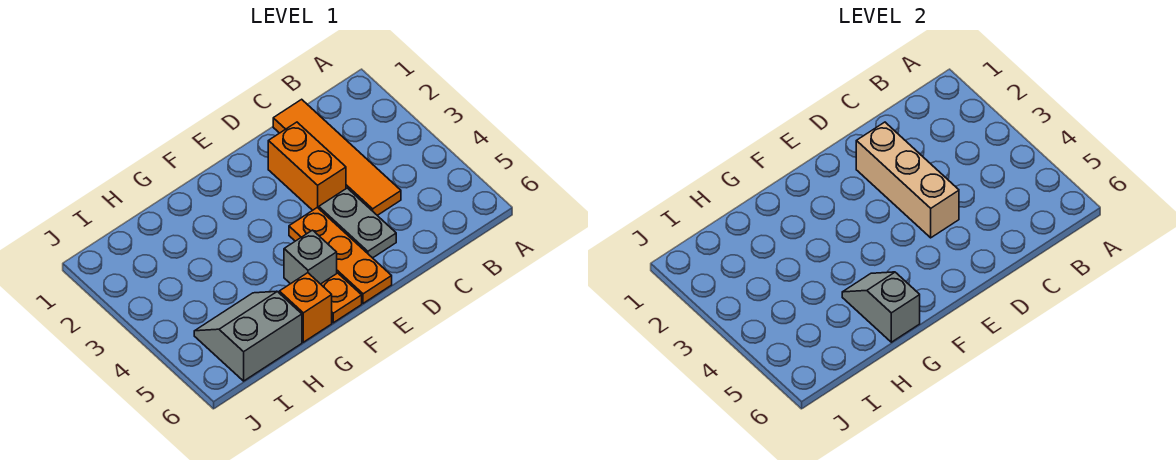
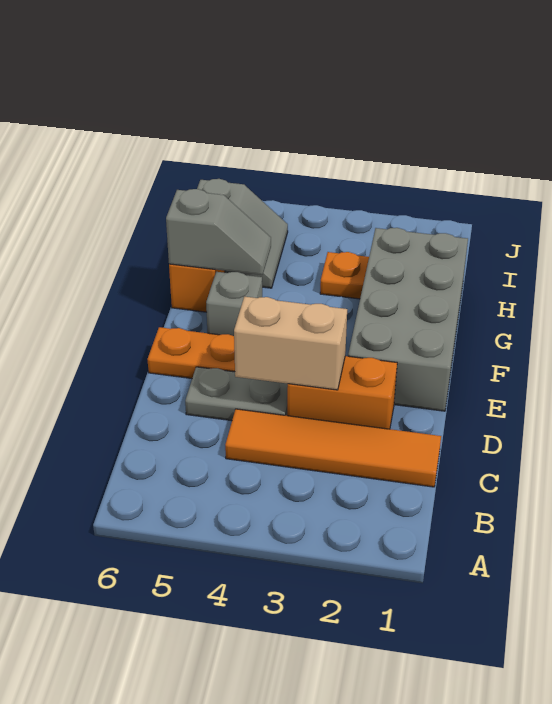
tan 1x3 brick [856,122,959,238] -> tan 1x2 brick [234,297,347,390]
none -> grey 2x4 brick [348,228,468,411]
orange 1x1 plate [321,273,362,323] -> orange 1x1 plate moved to [320,252,369,299]

